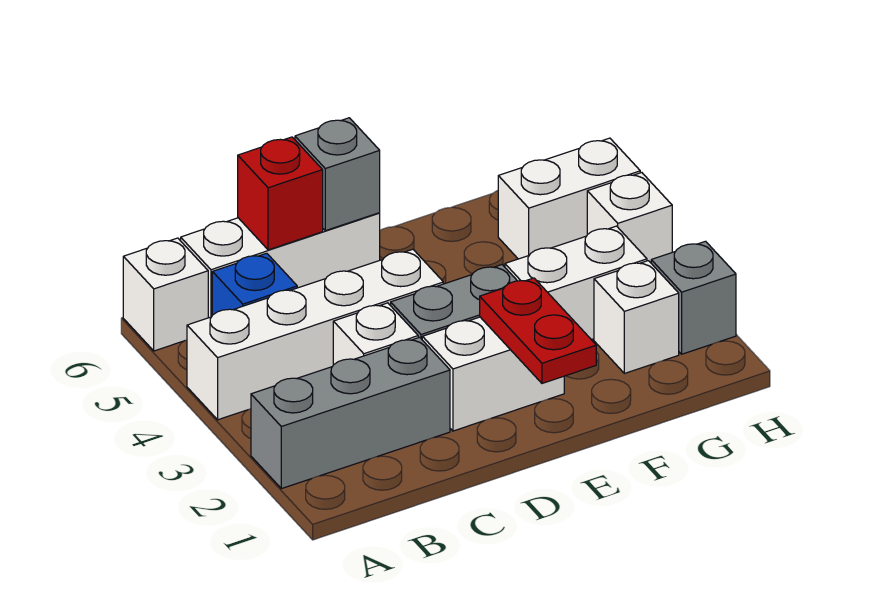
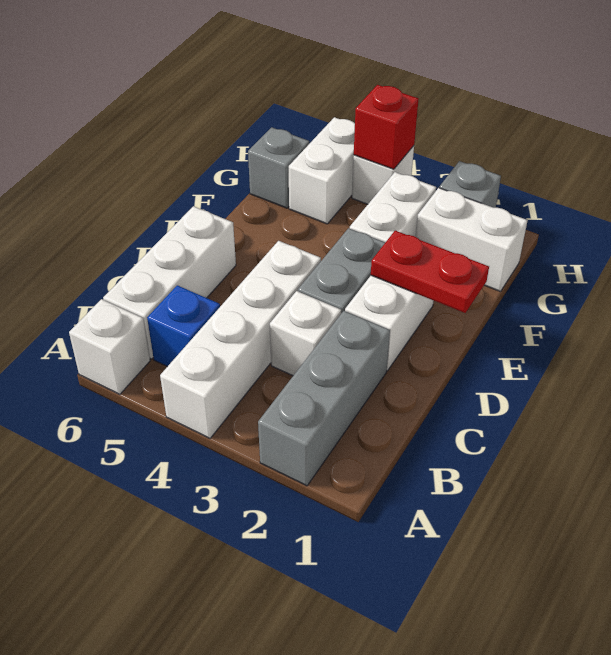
red 1x1 brick [238,137,323,250] -> red 1x1 brick moved to [354,85,419,169]
grey 1x1 brick [295,118,380,231] -> grey 1x1 brick moved to [248,127,309,208]
white 1x1 brick [594,261,679,373] -> white 1x2 brick [416,188,528,292]

